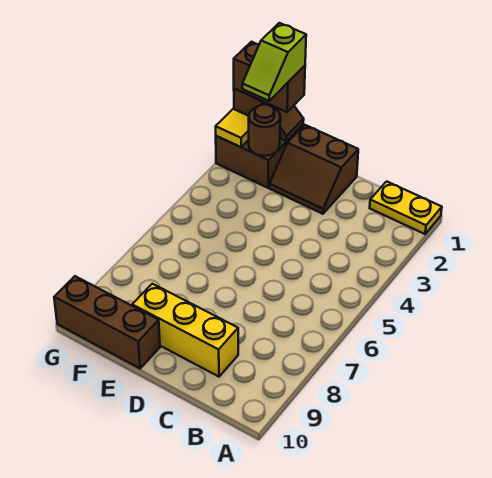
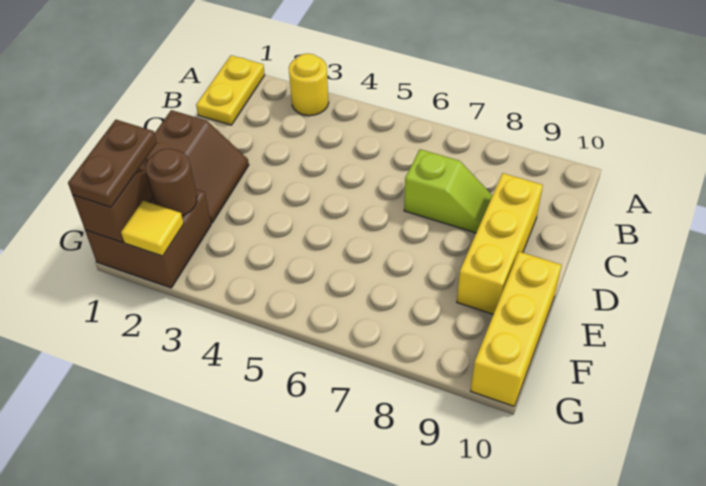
none -> yellow 1x1 round brick [289,54,329,116]
brown 1x3 brick [54,276,160,368] -> yellow 1x3 brick [471,252,562,406]
brown 1x2 brick [234,42,305,112] -> brown 1x2 plate [68,120,157,207]
lime 1x2 slope [242,23,306,101] -> lime 1x2 slope moved to [404,149,493,233]

